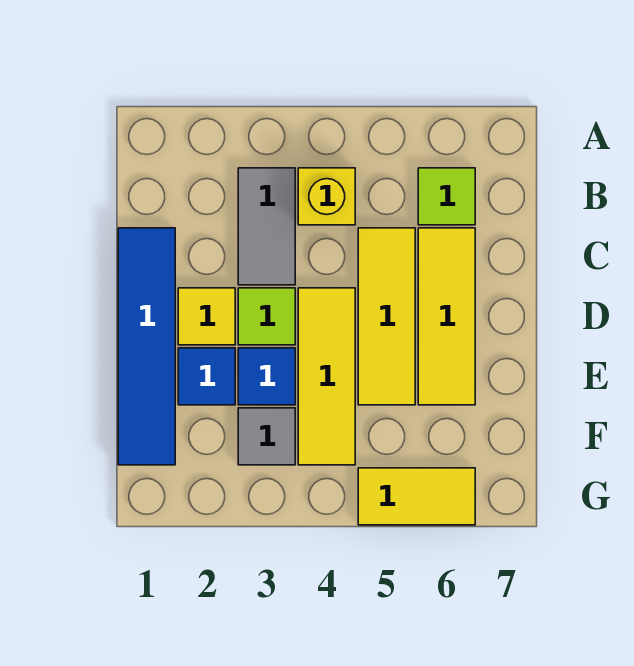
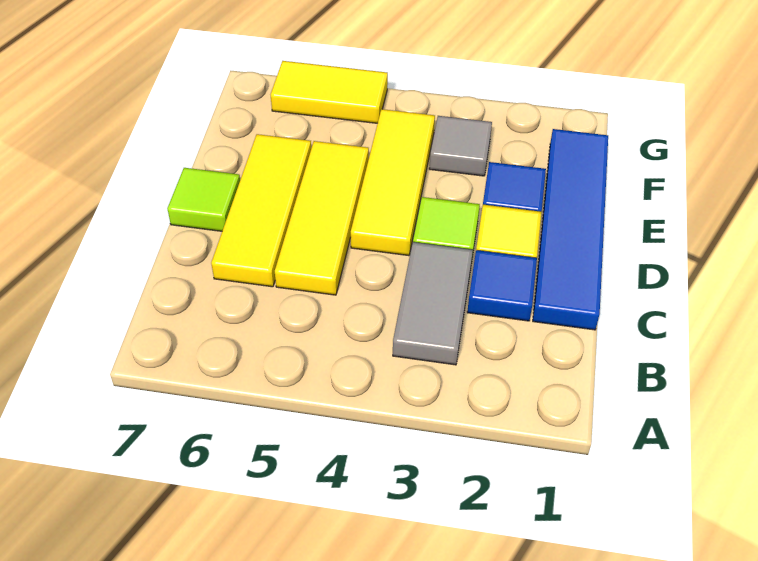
yellow 1x1 brick [298,168,355,225] -> none
lime 1x1 tile [418,168,475,225] -> lime 1x1 tile moved to [167,168,240,231]
blue 1x1 tile [238,348,295,405] -> blue 1x1 tile moved to [467,250,537,321]

